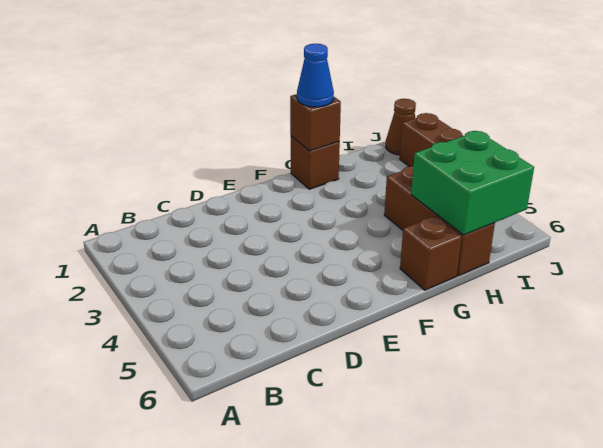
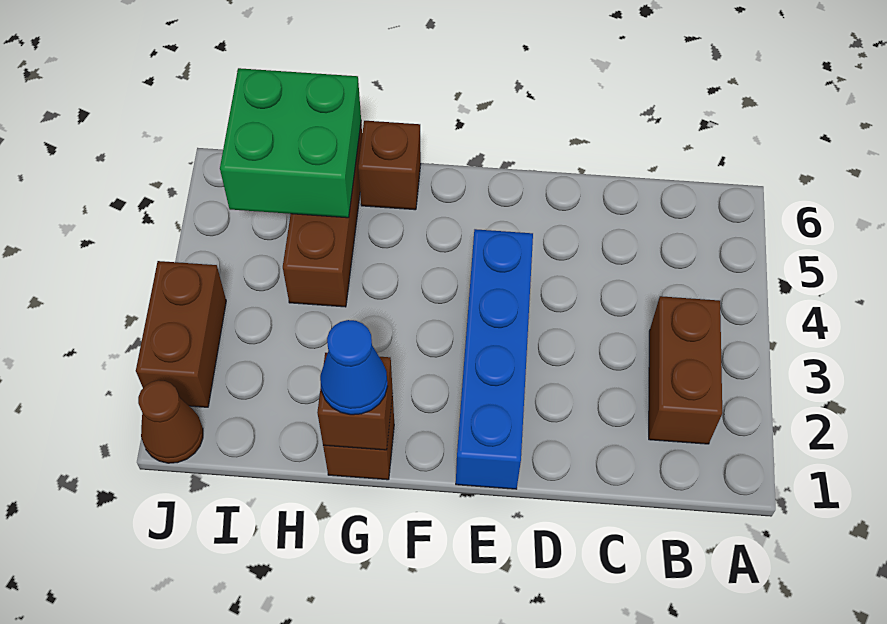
none -> brown 1x2 brick [649,296,722,444]
none -> blue 1x4 brick [456,229,533,489]

